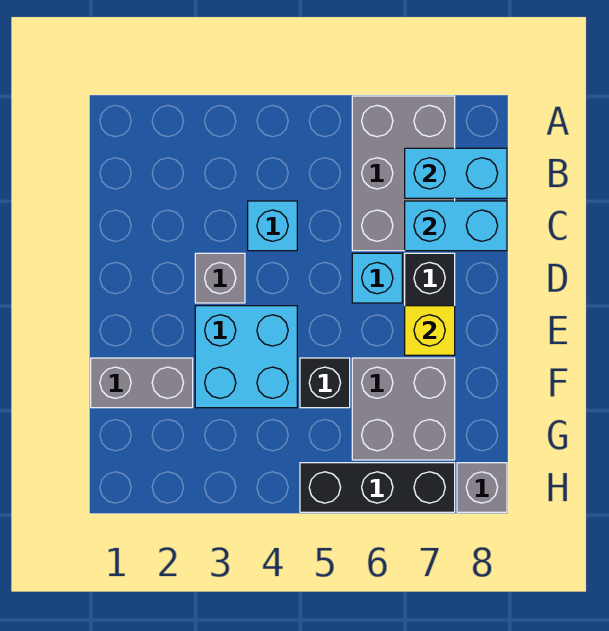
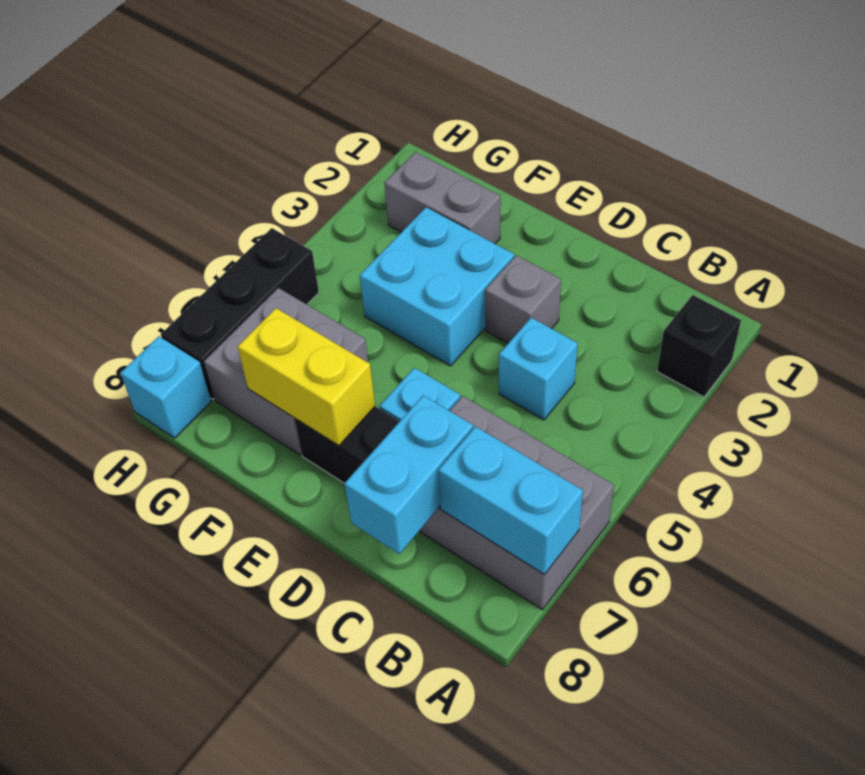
cyan 1x2 brick [405,148,507,198] -> cyan 1x2 brick turned to [438,427,583,575]
yellow 1x1 brick [405,306,455,355] -> yellow 1x2 brick [238,308,375,446]
grey 1x2 brick [91,358,193,408] -> grey 1x2 brick turned to [384,152,500,244]
black 1x1 brick [300,358,350,408] -> black 1x1 brick moved to [657,295,741,397]
grey 1x1 brick [457,463,507,512] -> cyan 1x1 brick [120,336,211,438]

